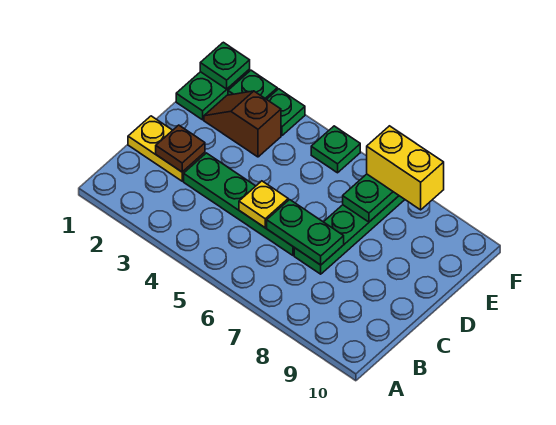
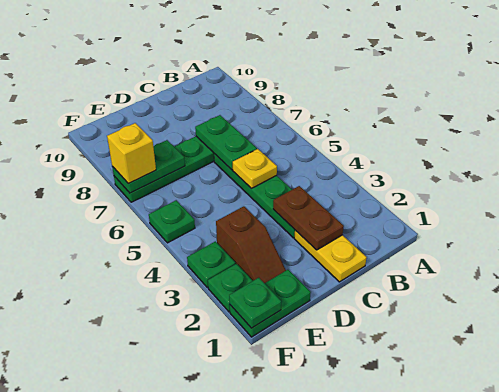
brown 1x1 plate [156,125,205,172] -> brown 1x2 plate [273,186,344,250]
yellow 1x2 brick [367,126,444,210] -> yellow 1x1 brick [107,123,156,184]

